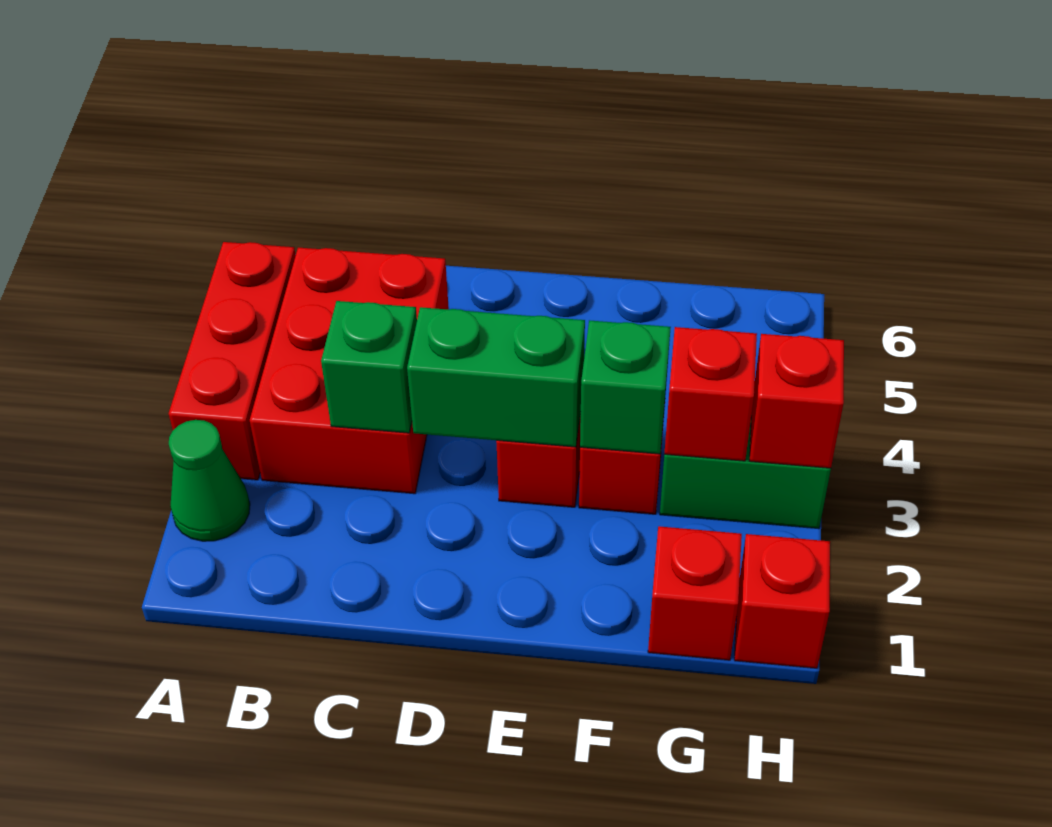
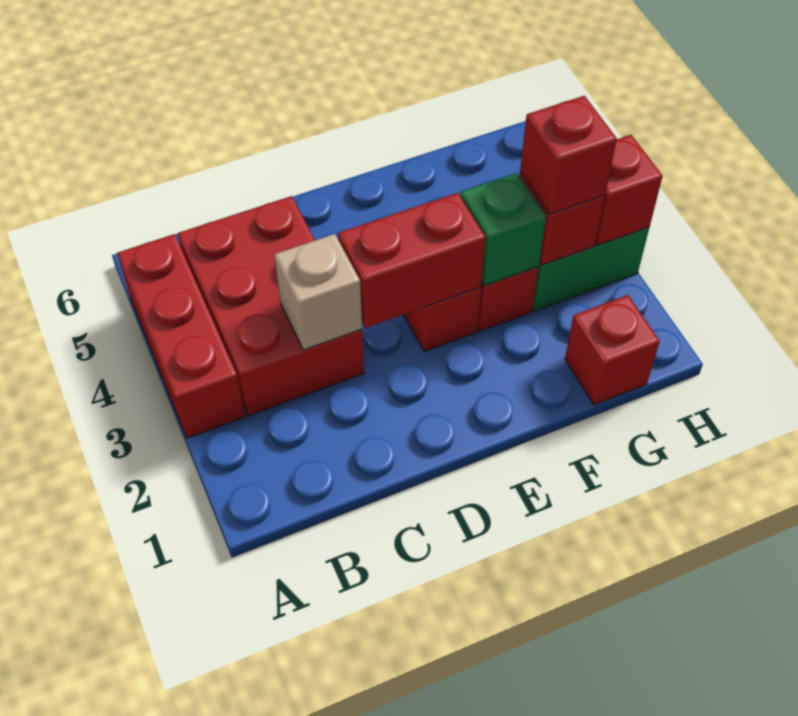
green 1x1 cone [169,420,250,541] -> none
green 1x1 brick [321,301,417,433] -> tan 1x1 brick [274,234,362,350]
green 1x2 brick [407,307,585,447] -> red 1x2 brick [338,193,486,328]
red 1x1 brick [734,534,830,668] -> red 1x1 brick moved to [520,96,617,214]

